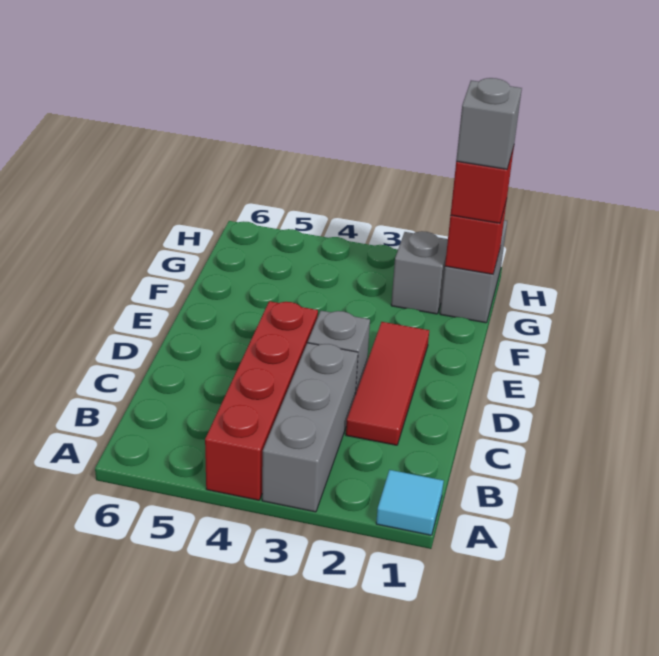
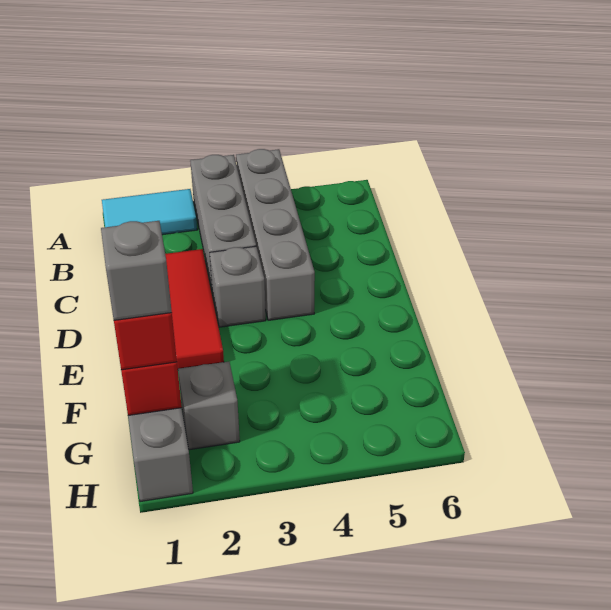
cyan 1x1 tile [376,470,444,535] -> cyan 1x2 tile [102,189,197,235]
red 1x4 brick [205,301,318,500] -> grey 1x4 brick [236,149,315,320]

